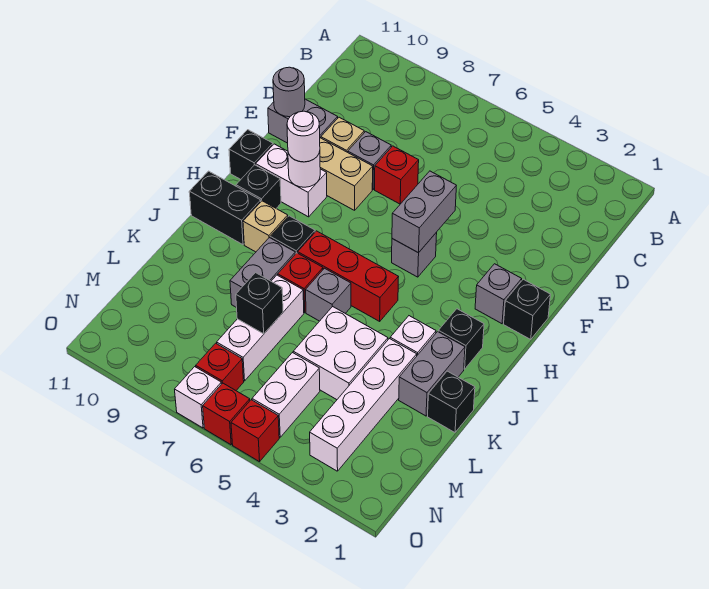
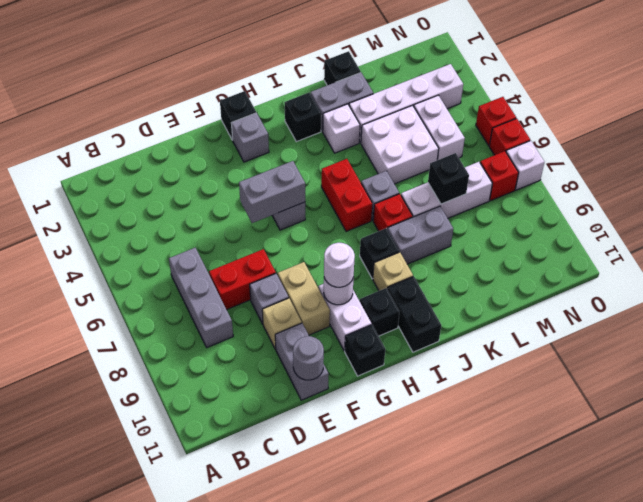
none -> grey 1x3 brick [169,248,233,347]
red 1x1 brick [375,146,419,204] -> red 1x2 brick [209,249,276,310]
red 1x3 brick [298,231,398,321] -> red 1x2 brick [321,159,372,232]
white 1x2 brick [252,353,320,437] -> white 1x2 brick turned to [414,95,465,160]

